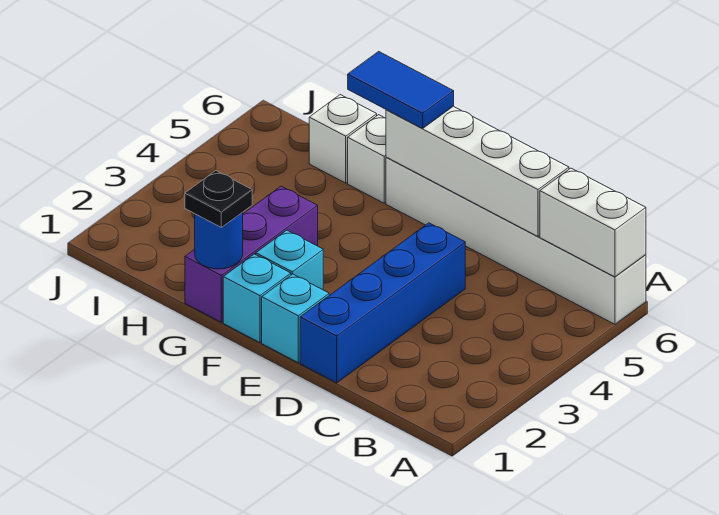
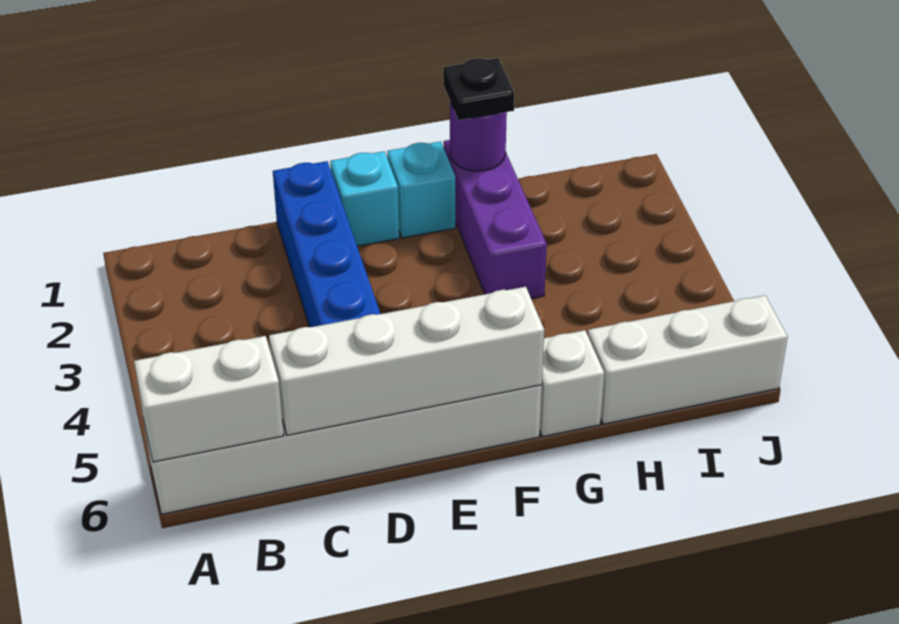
cyan 1x1 brick [256,230,323,290] -> none
blue 1x2 tile [348,51,454,128] -> none
blue 1x1 round brick [195,212,243,269] -> purple 1x1 round brick [450,102,507,171]
white 1x1 brick [309,95,377,183] -> white 1x3 brick [588,295,788,424]

